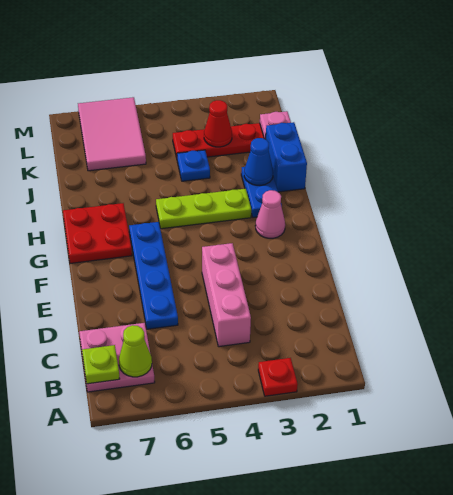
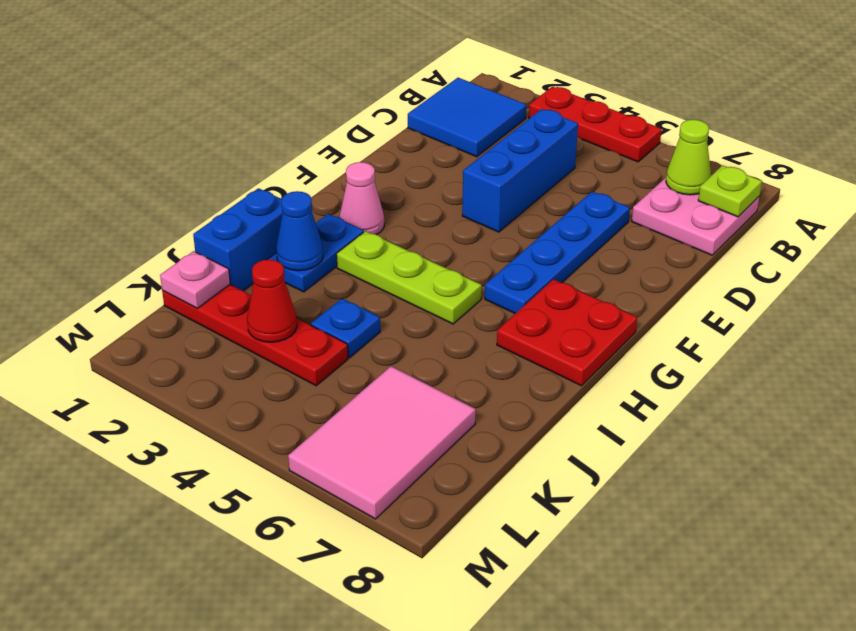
red 1x1 plate [258,358,298,396] -> red 1x3 plate [529,87,662,162]
none -> blue 2x2 tile [408,78,526,157]
pink 1x3 brick [202,243,251,347] -> blue 1x3 brick [462,109,578,232]

